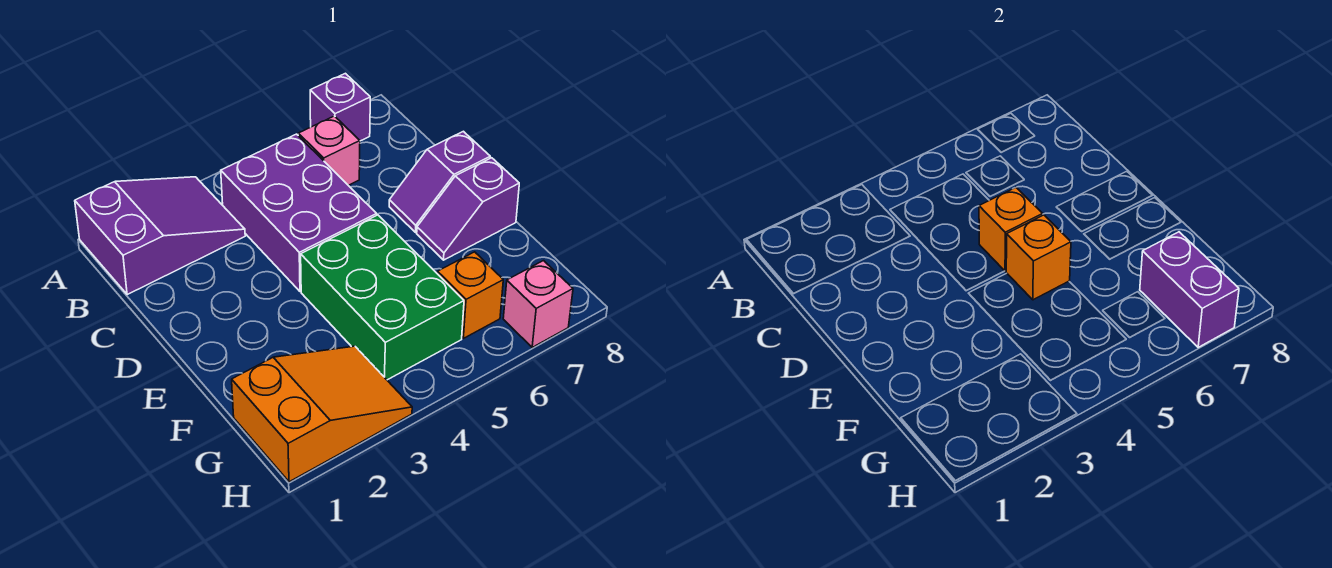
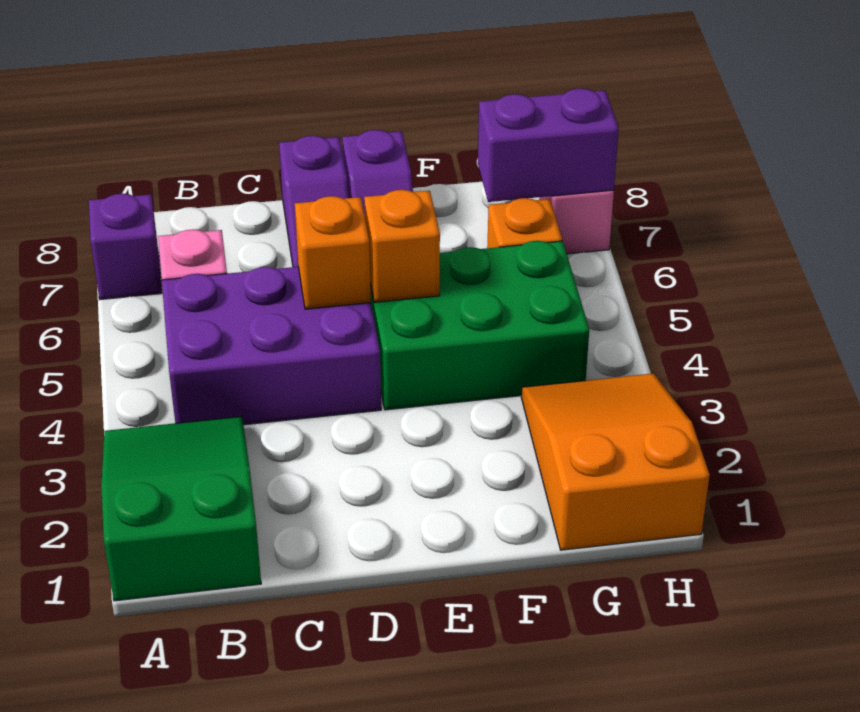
purple 2x3 slope [75,177,245,295] -> green 2x3 slope [101,416,261,601]

